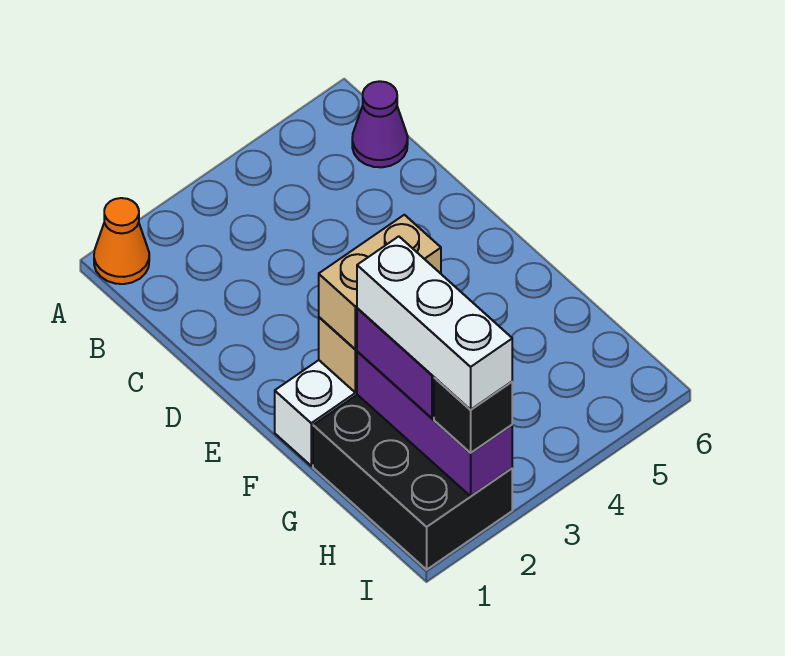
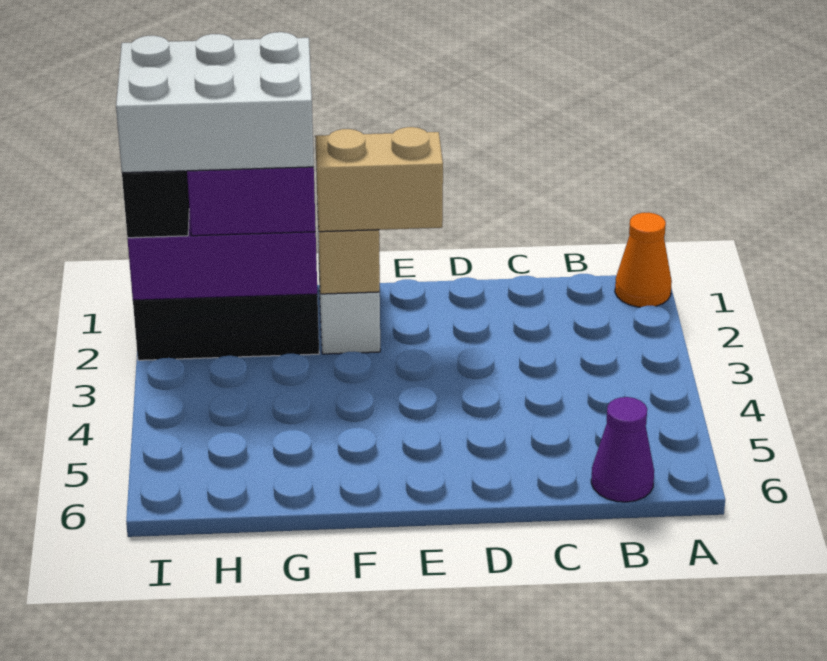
tan 1x2 brick [319,215,441,349] -> tan 1x2 brick turned to [315,127,443,232]
white 1x3 brick [357,236,512,410] -> white 2x3 brick [116,32,314,173]

